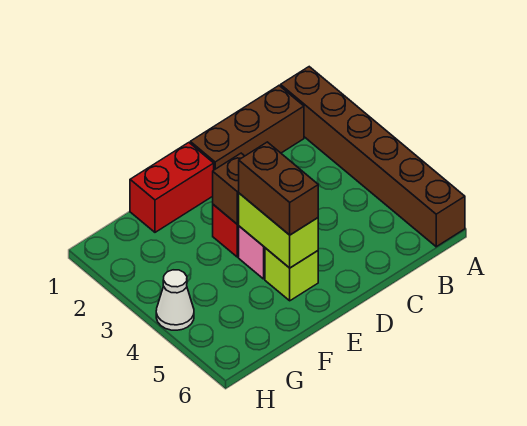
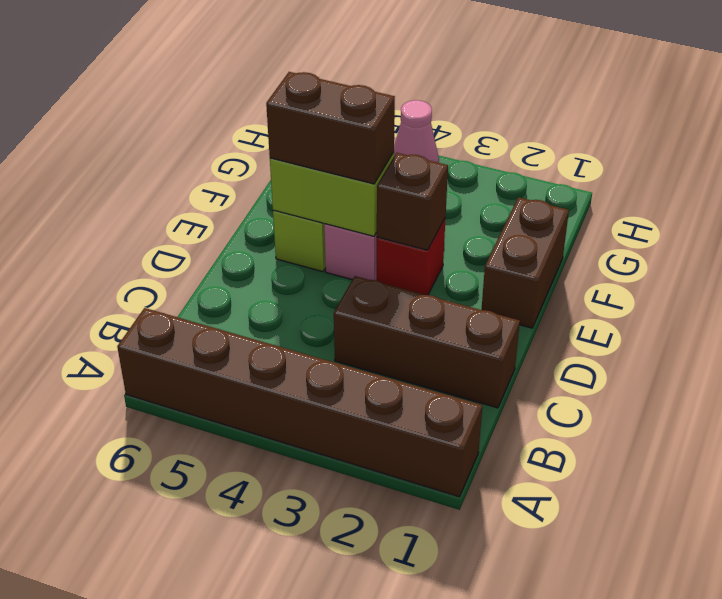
brown 1x3 brick [190,86,304,170] -> brown 1x3 brick turned to [334,276,520,408]
red 1x2 brick [130,143,214,232] -> brown 1x2 brick [482,197,569,328]
white 1x1 cone [156,270,194,330] -> pink 1x1 cone [394,100,439,163]

